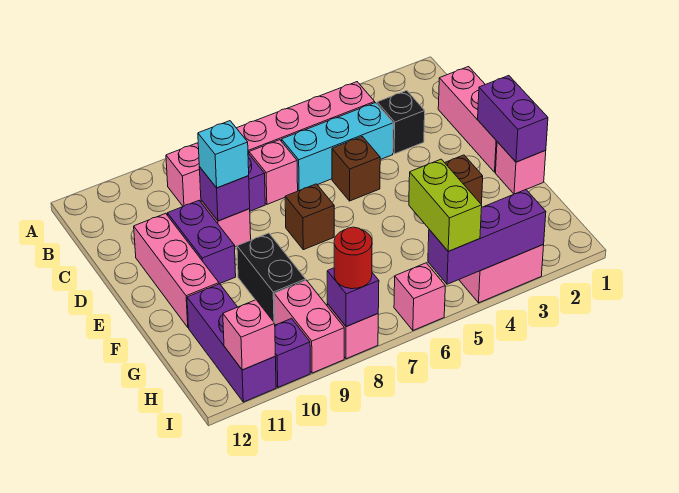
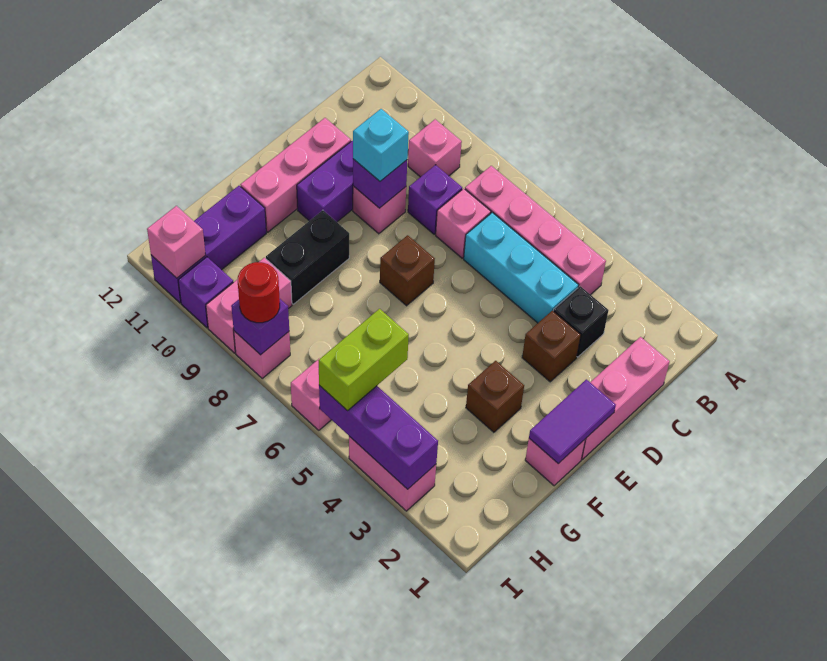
brown 1x1 brick [332,136,380,201] -> brown 1x1 brick moved to [522,311,581,382]
purple 1x2 brick [478,76,548,162] -> purple 1x2 tile [529,379,616,464]

